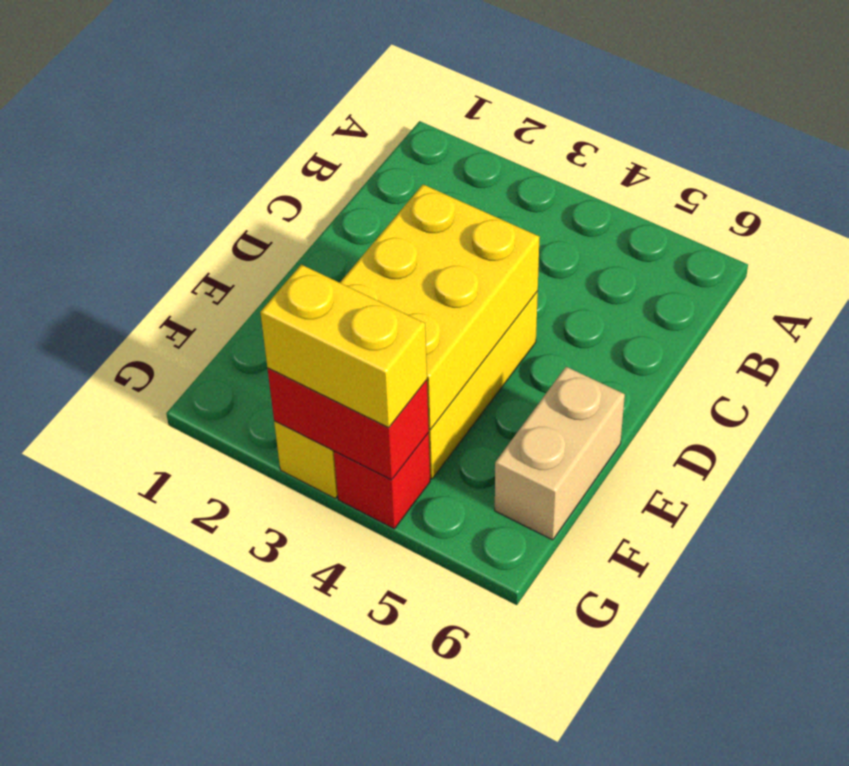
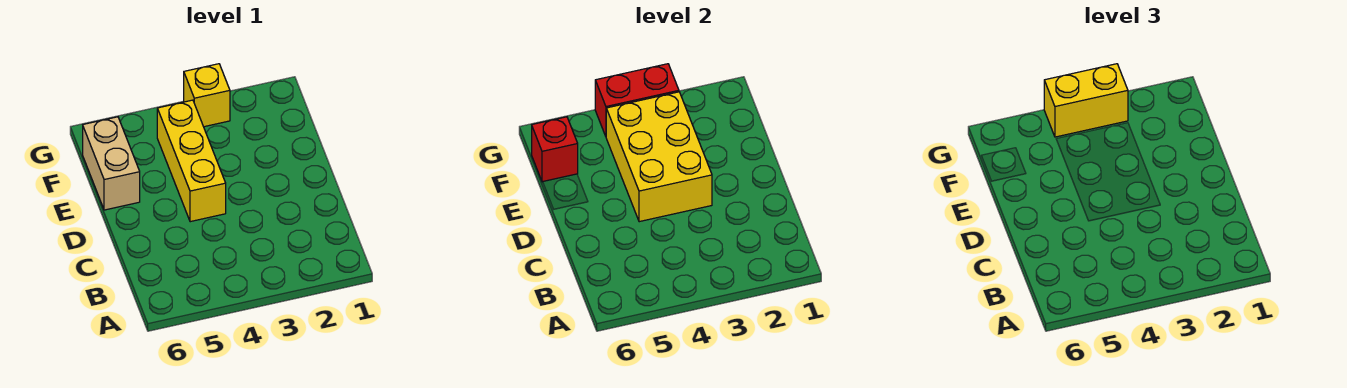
red 1x1 brick [334,433,430,529] -> red 1x1 brick moved to [532,117,578,182]

